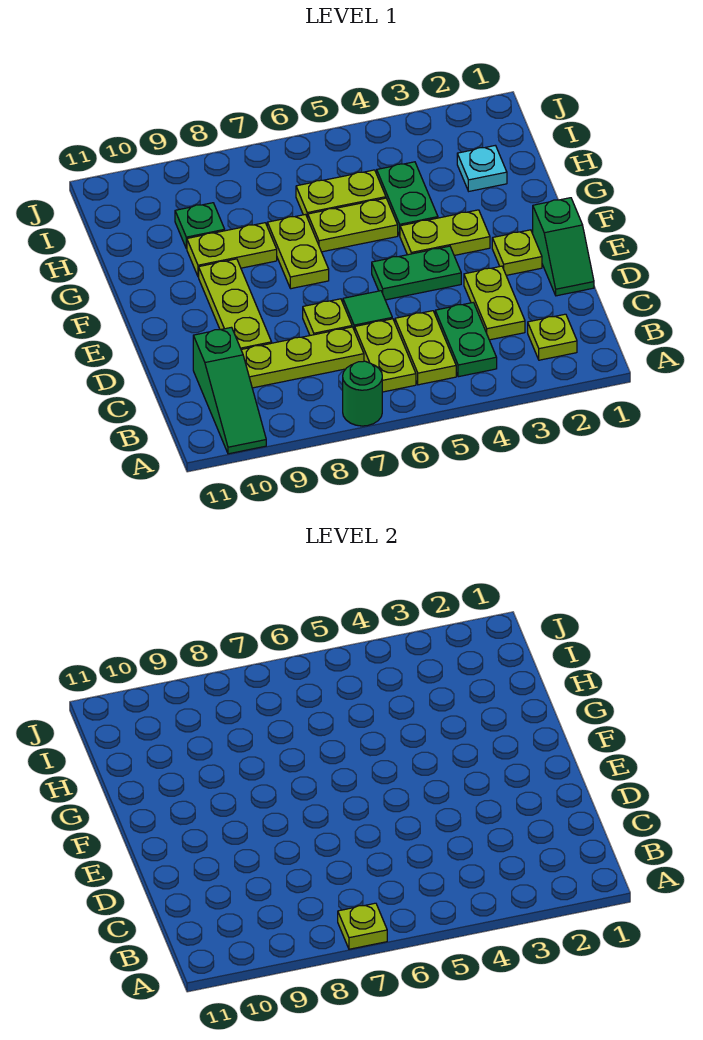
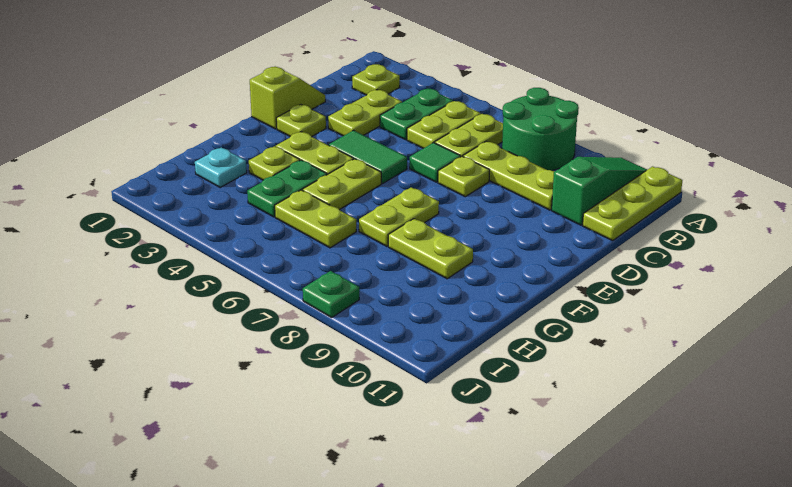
green 1x1 round brick [343,361,382,426] -> green 2x2 round brick [502,88,579,170]
lime 1x1 plate [338,903,387,949] -> lime 1x1 plate moved to [249,146,300,180]
green 1x2 slope [533,198,594,296] -> lime 1x2 slope [250,67,325,129]
lime 1x3 plate [199,259,272,349] -> lime 1x3 plate moved to [583,166,682,241]
green 1x2 plate [372,246,461,300] -> green 1x2 tile [329,130,407,184]
lime 1x2 plate [308,198,398,252] -> lime 1x2 plate turned to [302,159,381,210]
green 1x1 plate [175,203,225,249] -> green 1x1 plate moved to [303,271,359,317]

